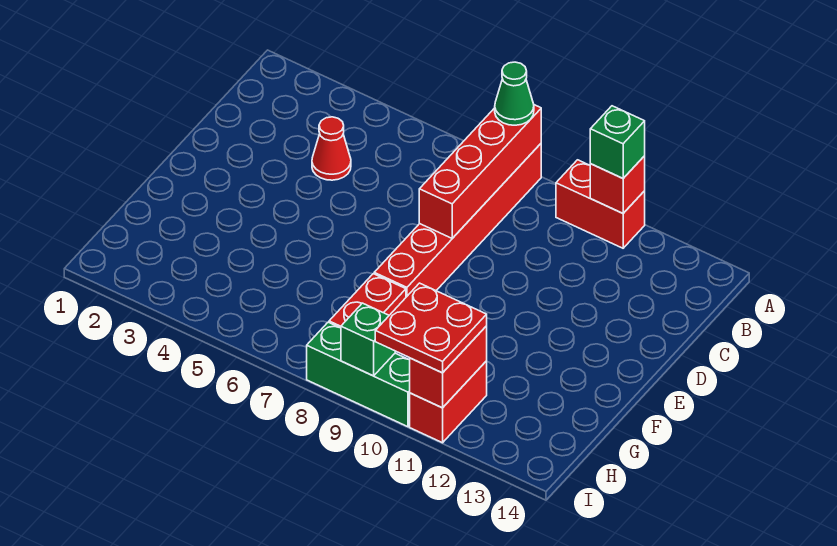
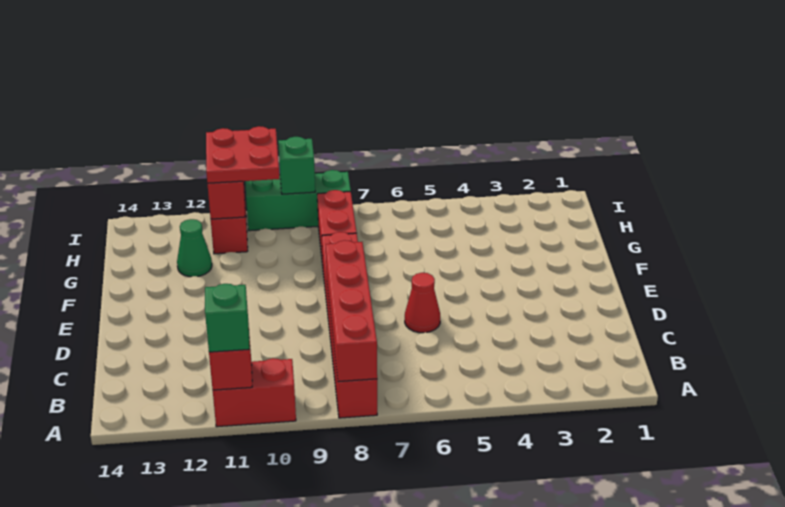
green 1x1 cone [495,62,534,125] -> green 1x1 cone moved to [177,219,212,277]
red 1x1 cone [312,117,351,180] -> red 1x1 cone moved to [405,273,440,333]

